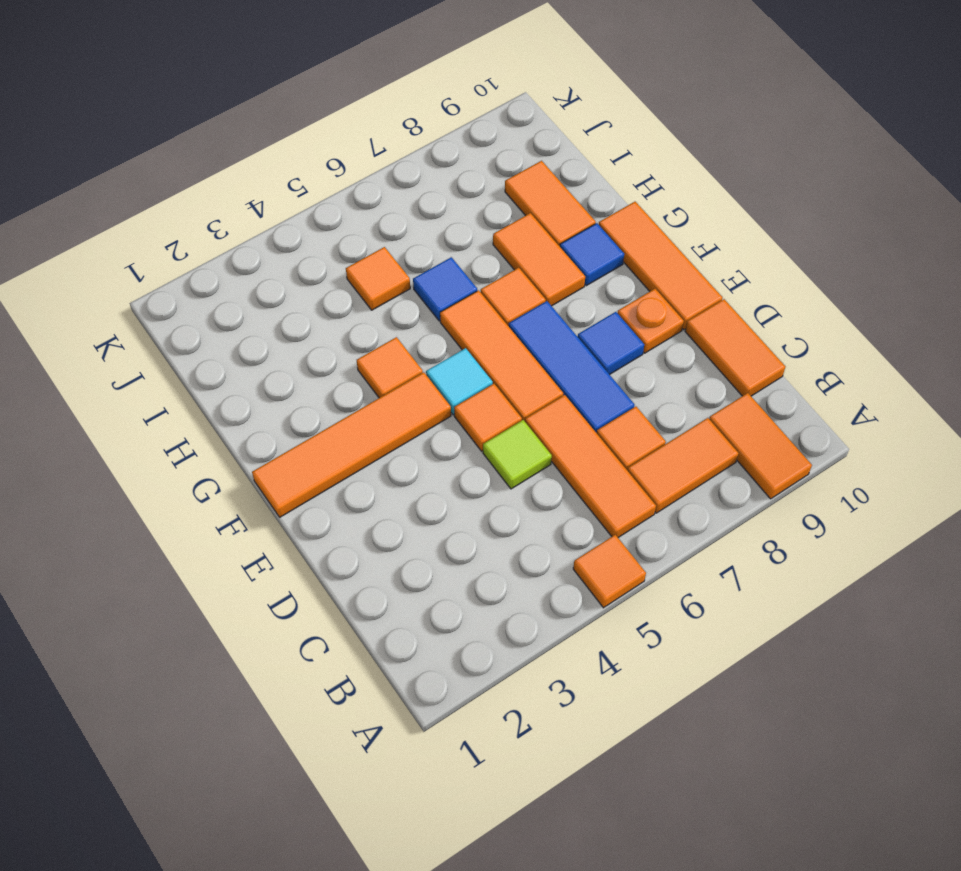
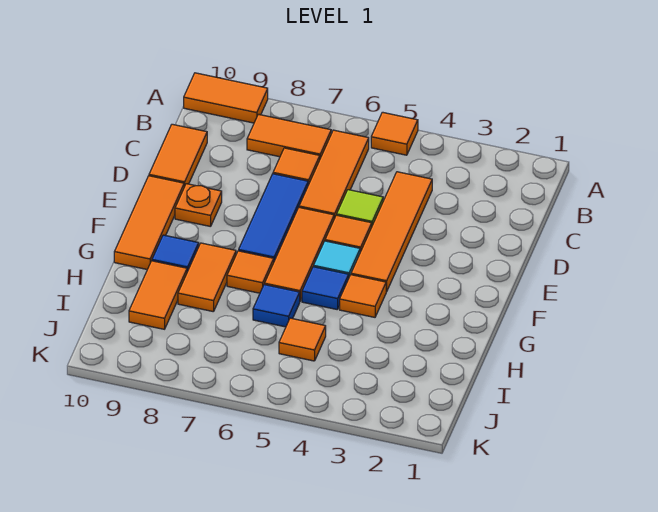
orange 1x2 tile [709,393,812,499] -> orange 1x2 tile turned to [184,73,268,123]
blue 1x1 tile [578,312,644,375] -> blue 1x1 tile moved to [302,267,349,310]
orange 1x4 tile [252,372,451,517] -> orange 1x4 tile turned to [351,172,432,292]

